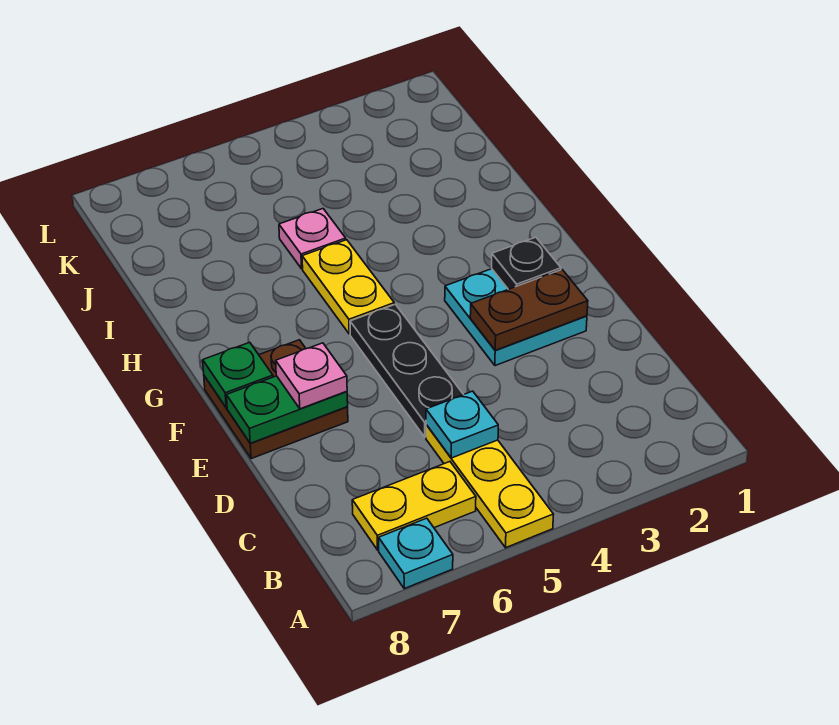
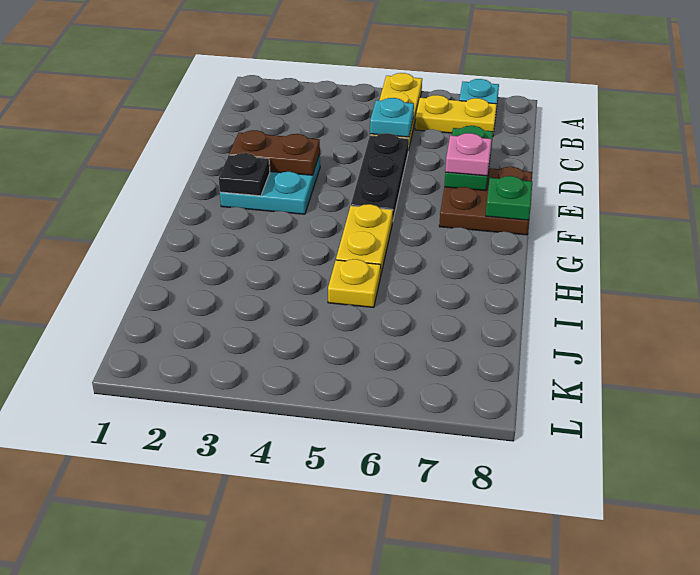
green 1x2 plate [226,376,348,443] -> green 1x2 plate turned to [445,126,493,191]
pink 1x1 plate [279,209,346,269] -> yellow 1x1 plate [328,259,381,308]

